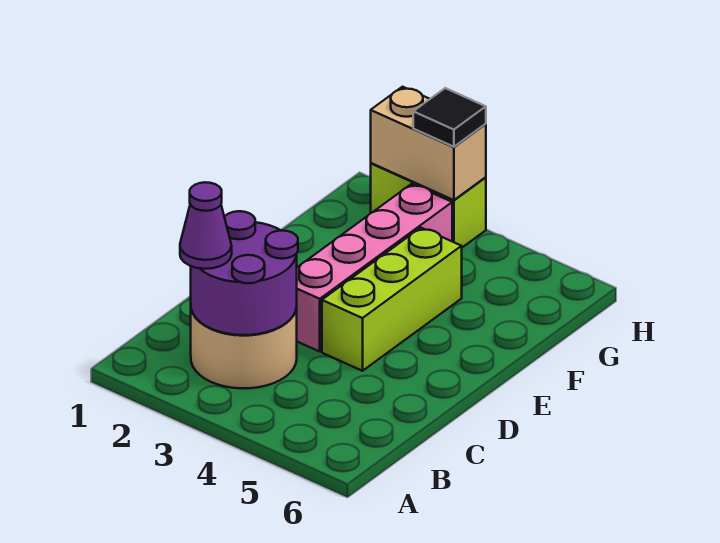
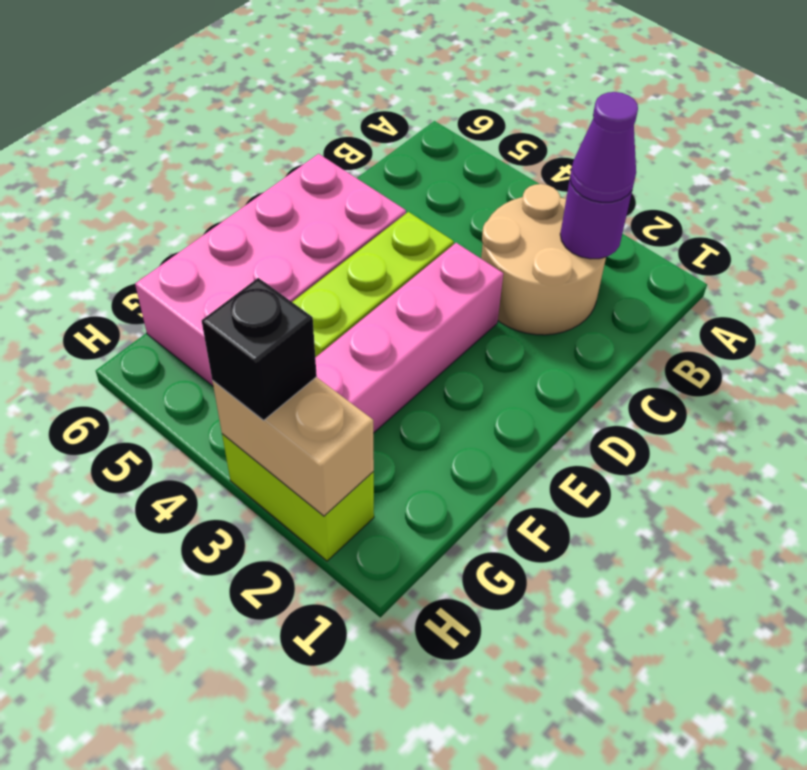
purple 2x2 round brick [191,211,298,335] -> purple 1x1 round brick [560,180,632,259]
none -> pink 2x4 brick [135,154,406,386]
black 1x1 tile [413,88,486,147] -> black 1x1 brick [202,278,317,420]

